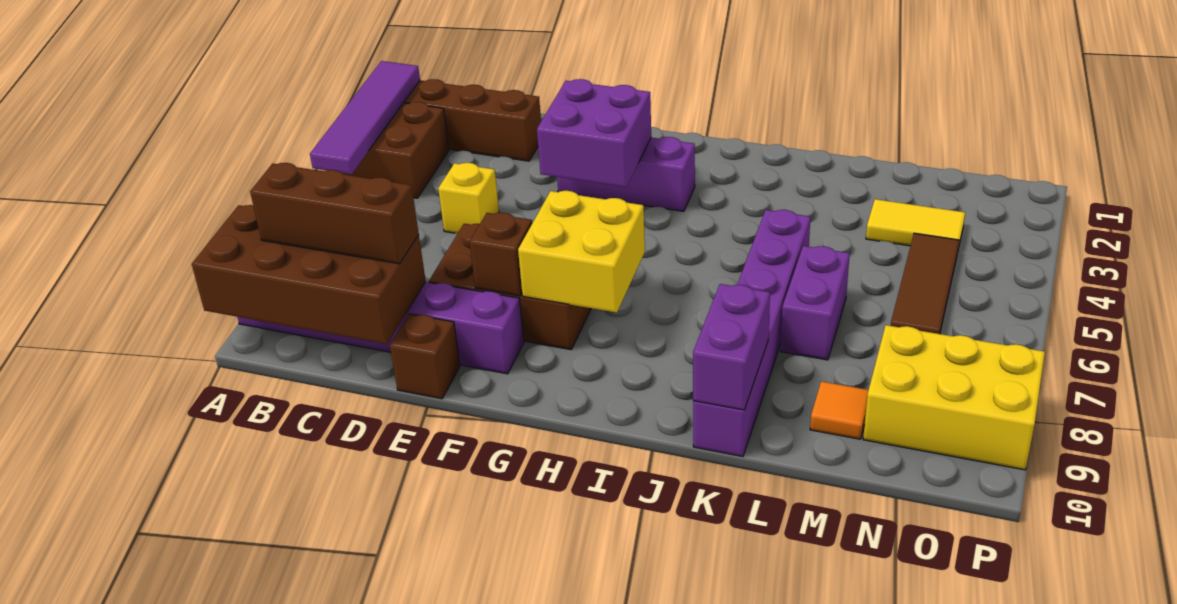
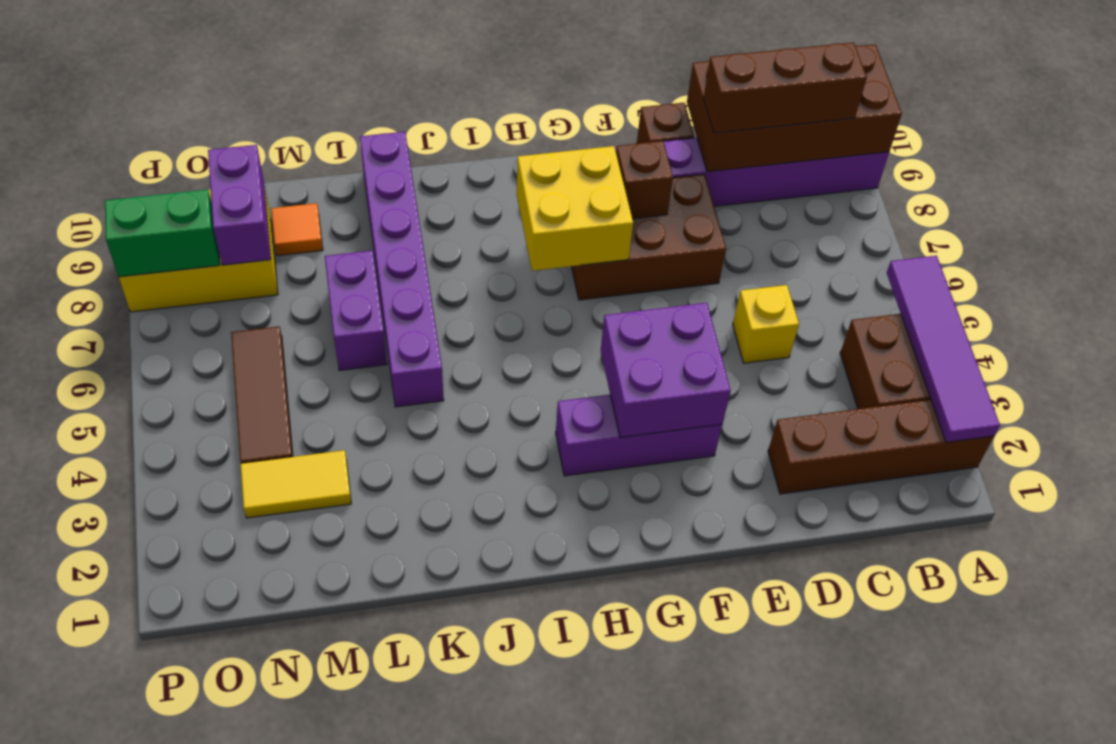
purple 1x2 brick [693,284,770,410] -> purple 1x2 brick moved to [208,145,271,265]
none -> green 1x2 brick [105,189,220,277]

